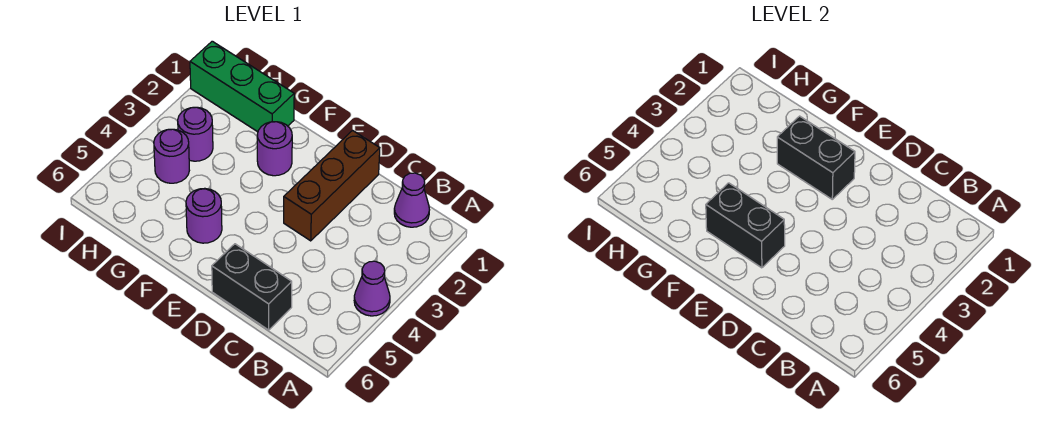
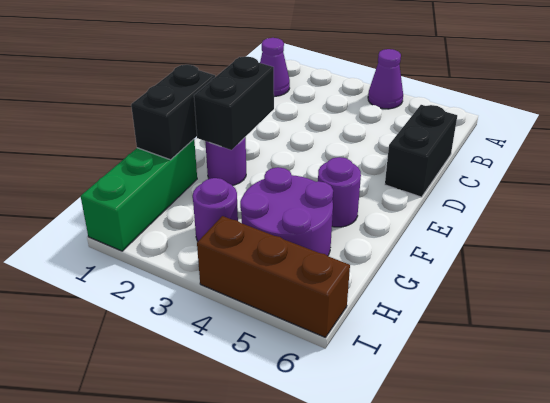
brown 1x3 brick [284,131,380,241] -> brown 1x3 brick moved to [197,216,350,337]
black 1x2 brick [706,183,785,268] -> black 1x2 brick moved to [131,65,215,160]
purple 1x1 round brick [154,129,189,183] -> purple 2x2 round brick [240,167,333,256]

